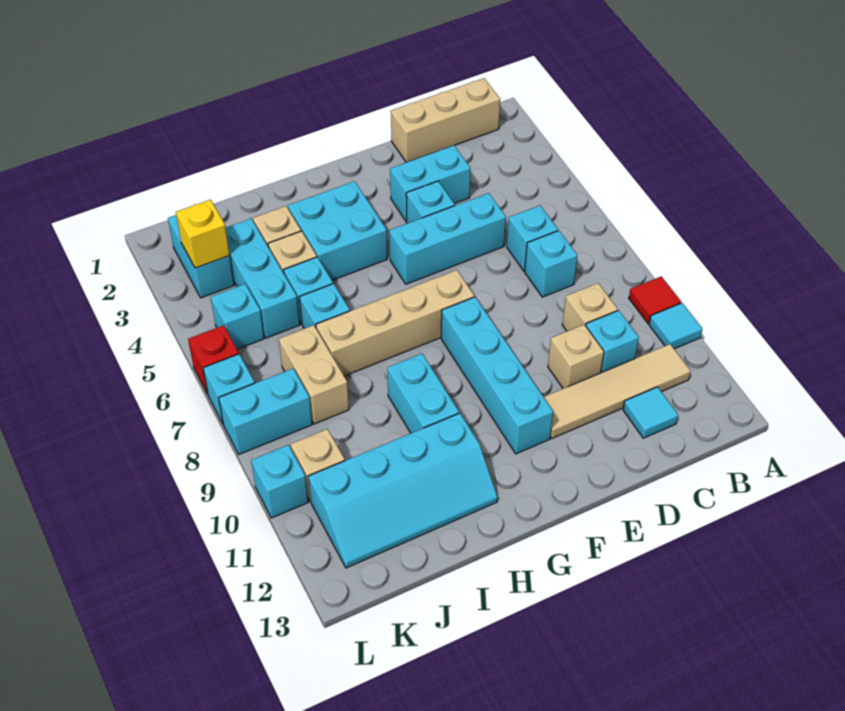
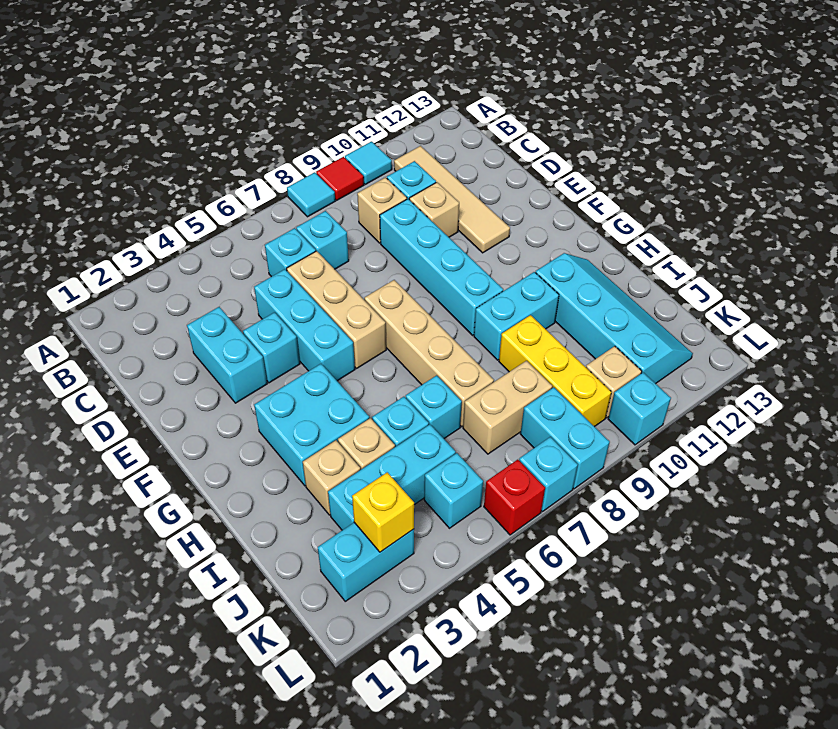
tan 1x3 brick [391,78,500,162] -> tan 1x3 brick moved to [287,251,386,369]
cyan 1x1 tile [623,387,678,438] -> cyan 1x1 tile moved to [287,172,335,217]
cyan 1x4 brick [441,297,553,454] -> cyan 1x4 brick turned to [380,199,503,335]
none -> yellow 1x3 brick [499,315,611,427]

